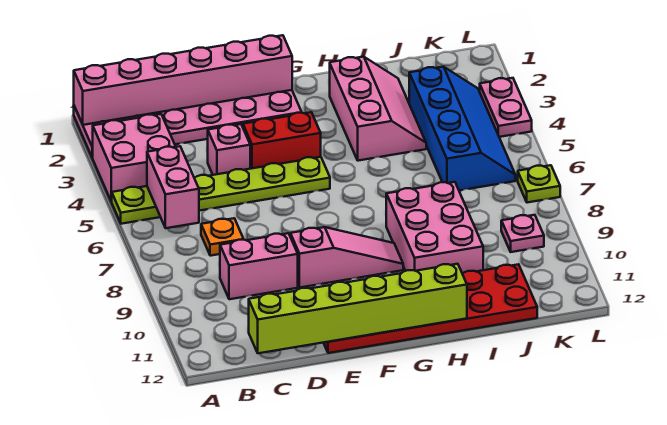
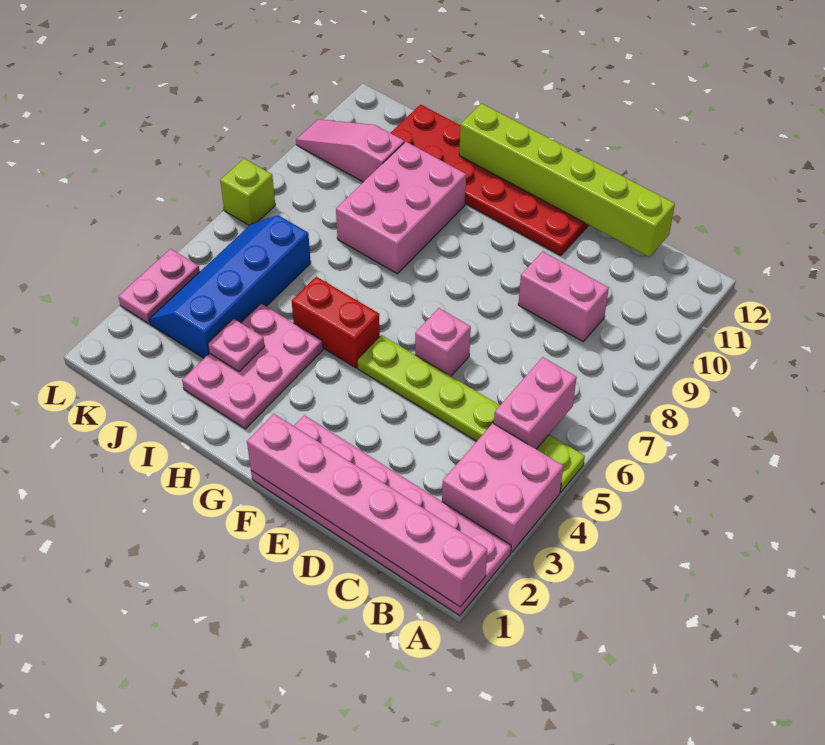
orange 1x1 plate [201,218,244,256] -> none
pink 1x1 brick [208,124,250,175] -> pink 1x1 brick moved to [415,308,471,376]
red 1x2 brick [243,112,321,169] -> red 1x2 brick moved to [292,277,380,368]
pink 1x3 slope [290,227,403,287] -> pink 1x3 slope moved to [296,119,404,182]
pink 2x3 slope [330,57,426,161] -> pink 2x3 plate [182,304,323,429]
pink 1x1 plate [501,215,544,252] -> pink 1x1 plate moved to [208,319,265,371]
lime 1x1 plate [518,165,560,203] -> lime 1x1 brick [220,159,275,226]

